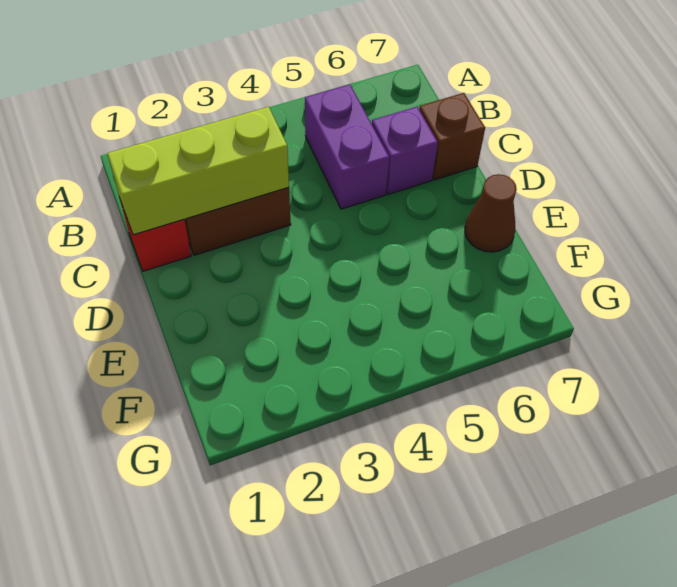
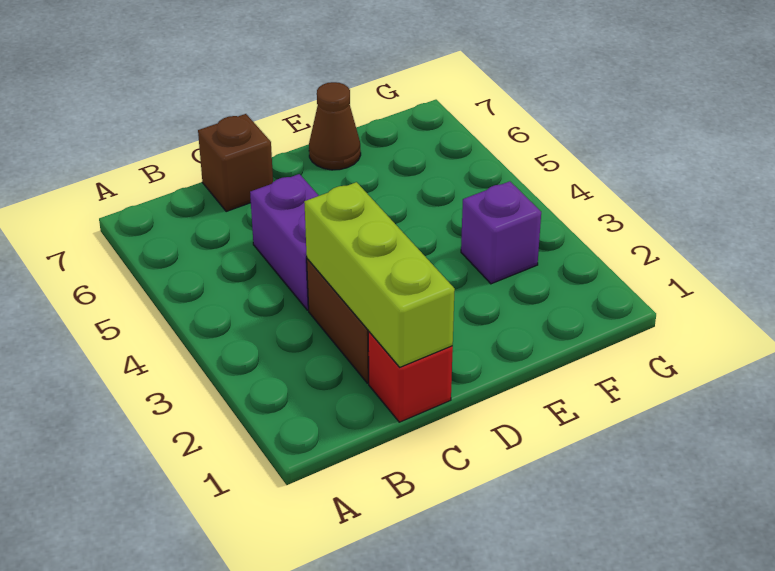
purple 1x2 brick [305,84,389,209] -> purple 1x2 brick turned to [250,174,319,310]
purple 1x1 brick [372,107,438,194] -> purple 1x1 brick moved to [461,181,541,284]

